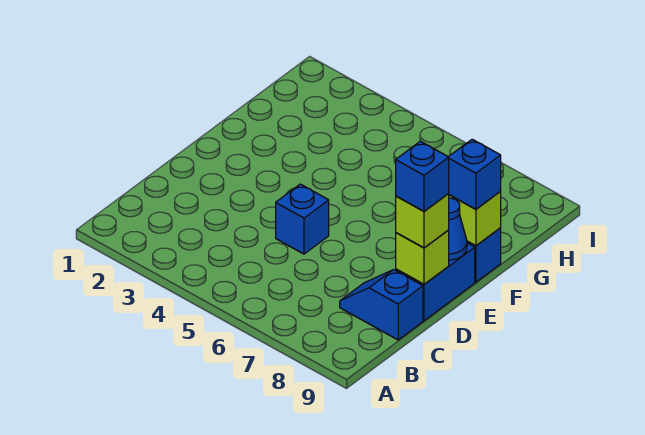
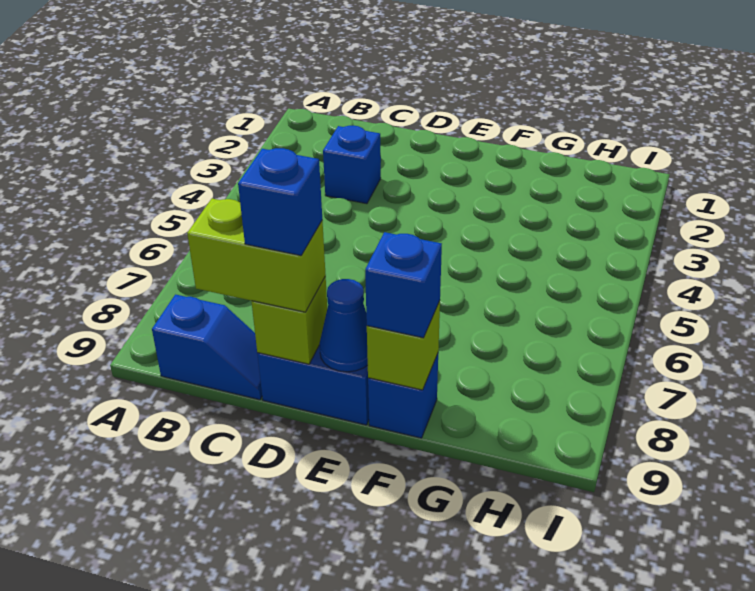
blue 1x2 slope [340,270,423,340] -> blue 1x2 slope turned to [152,295,262,400]
blue 1x1 brick [276,184,329,254] -> blue 1x1 brick moved to [323,125,381,204]
lime 1x1 brick [396,194,449,248] -> lime 1x2 brick [187,199,326,312]

